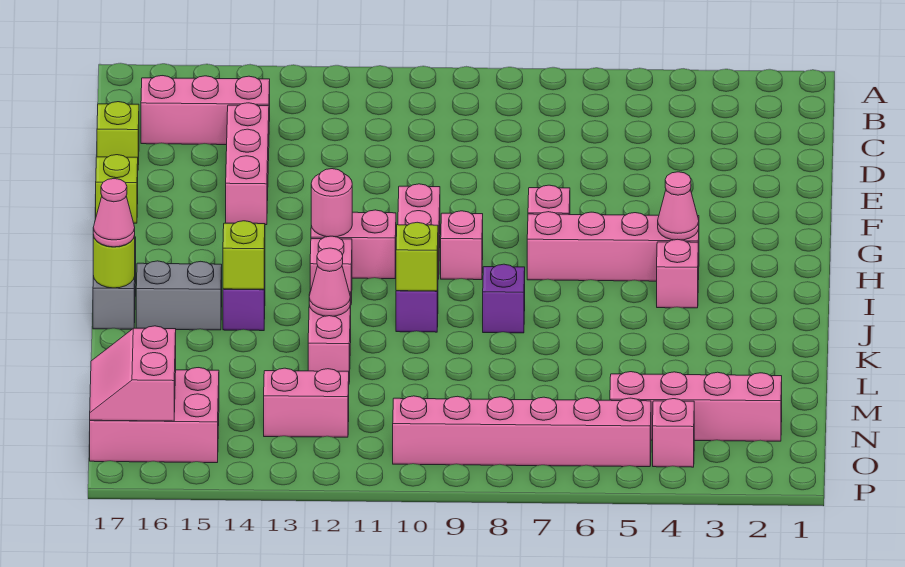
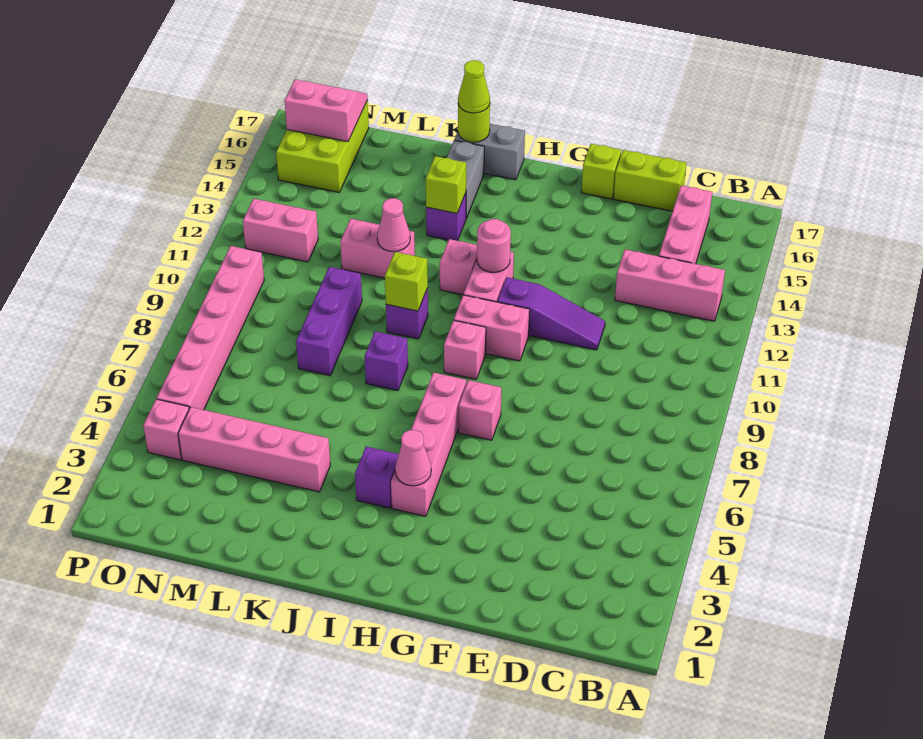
pink 1x3 brick [226,103,269,225] -> pink 1x3 brick moved to [615,249,725,321]
lime 1x1 brick [97,102,139,165] -> lime 1x2 brick [614,150,686,211]
none -> purple 1x3 slope [497,277,605,350]
pink 1x1 brick [657,239,698,308] -> purple 1x1 brick [355,447,399,508]
pink 1x1 cone [93,179,135,247] -> lime 1x1 cone [458,60,490,113]
none -> purple 1x3 brick [296,267,362,376]
pink 1x4 brick [610,372,782,441] -> pink 1x4 brick turned to [178,407,330,492]
pink 1x2 brick [264,368,349,437] -> pink 1x2 brick turned to [243,199,318,262]
pink 2x3 brick [90,368,219,463] -> lime 2x3 brick [276,100,369,192]

